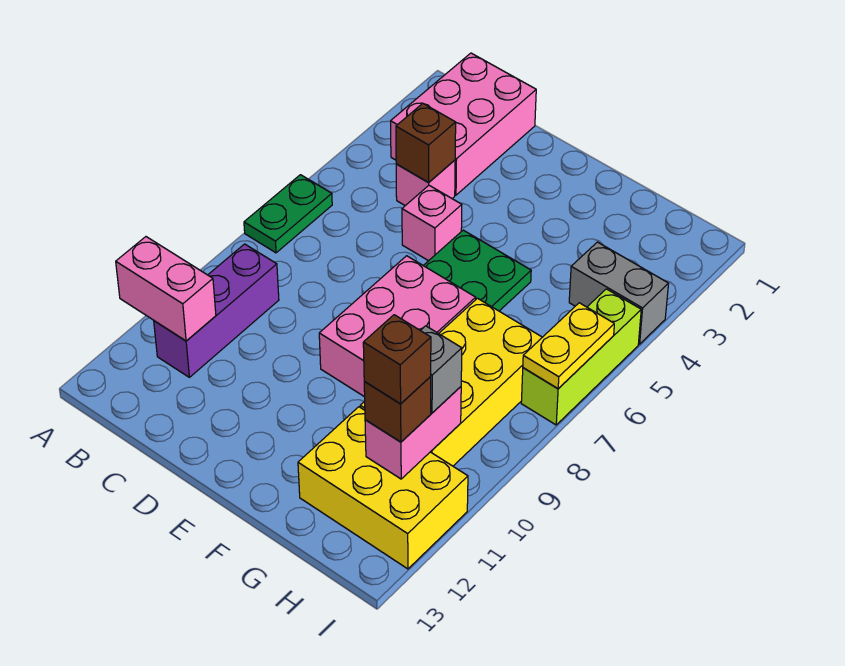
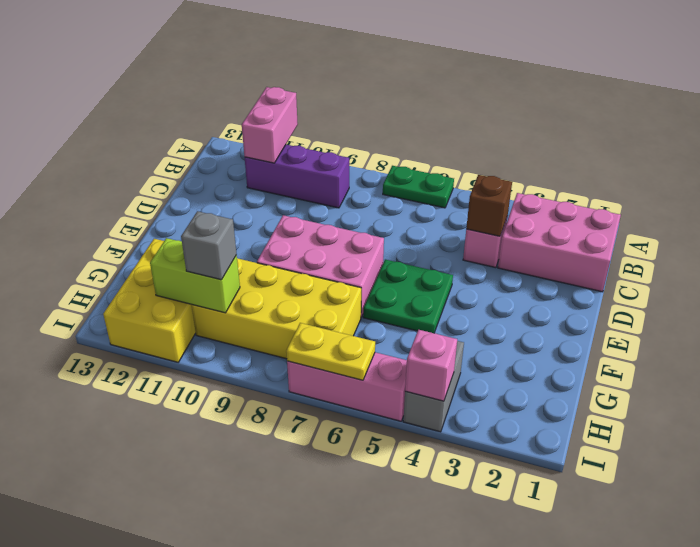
pink 1x1 brick [402,185,462,261] -> pink 1x1 brick moved to [405,330,457,401]
pink 1x2 brick [365,387,461,479] -> lime 1x2 brick [150,238,240,313]
brown 1x1 brick [364,377,431,442] -> none
brown 1x1 brick [363,315,431,404] -> none
lime 1x3 brick [521,289,641,425] -> pink 1x3 brick [287,352,407,421]

